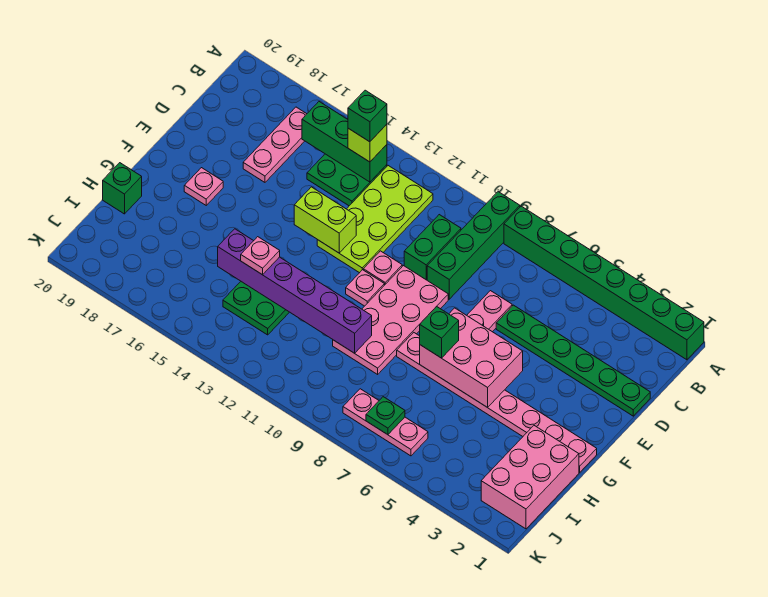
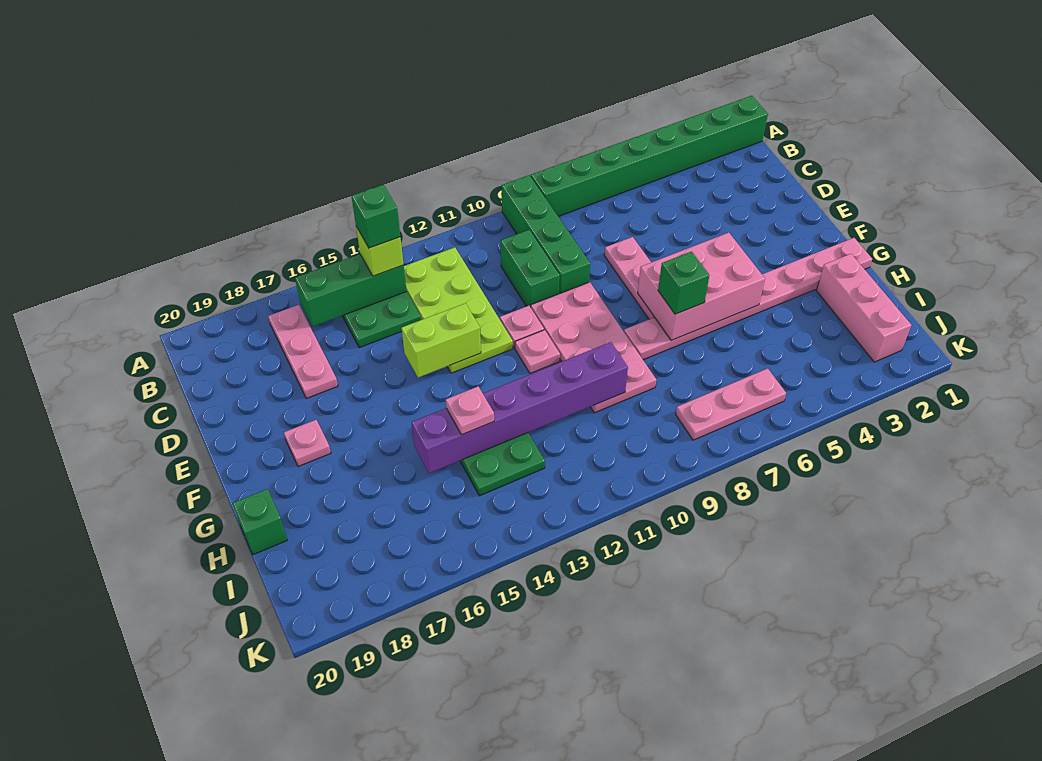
green 1x6 plate [496,305,650,416] -> none
pink 2x3 brick [481,426,579,529] -> pink 1x3 brick [816,254,911,362]
green 1x1 plate [366,397,405,435] -> none

